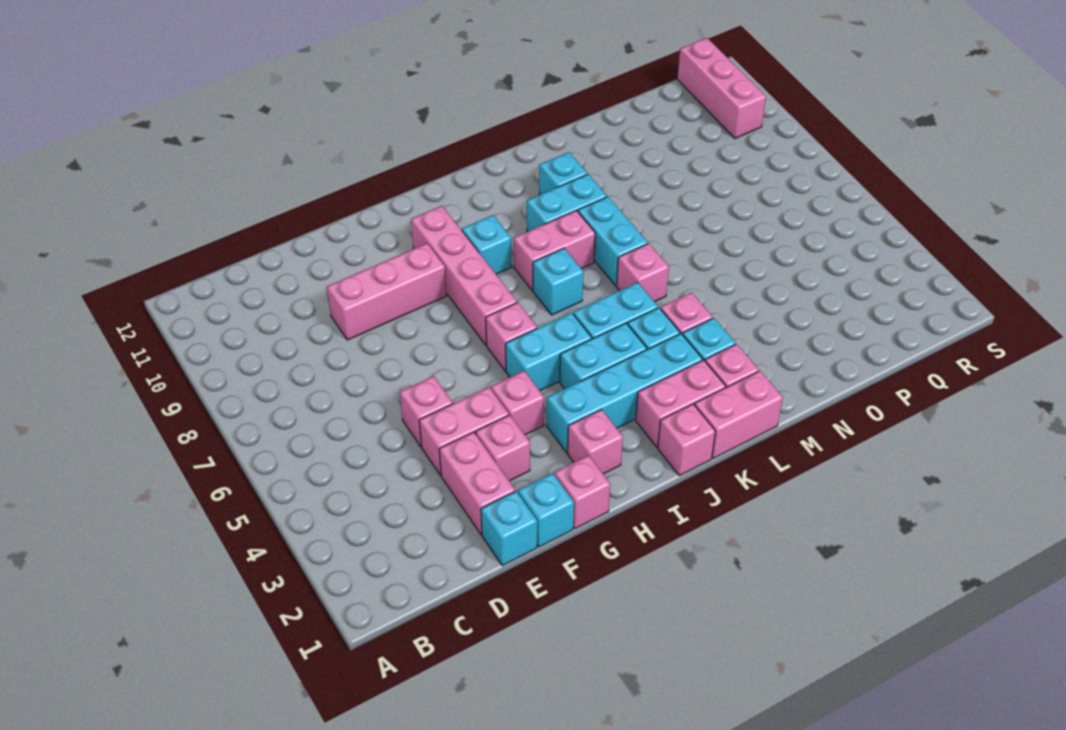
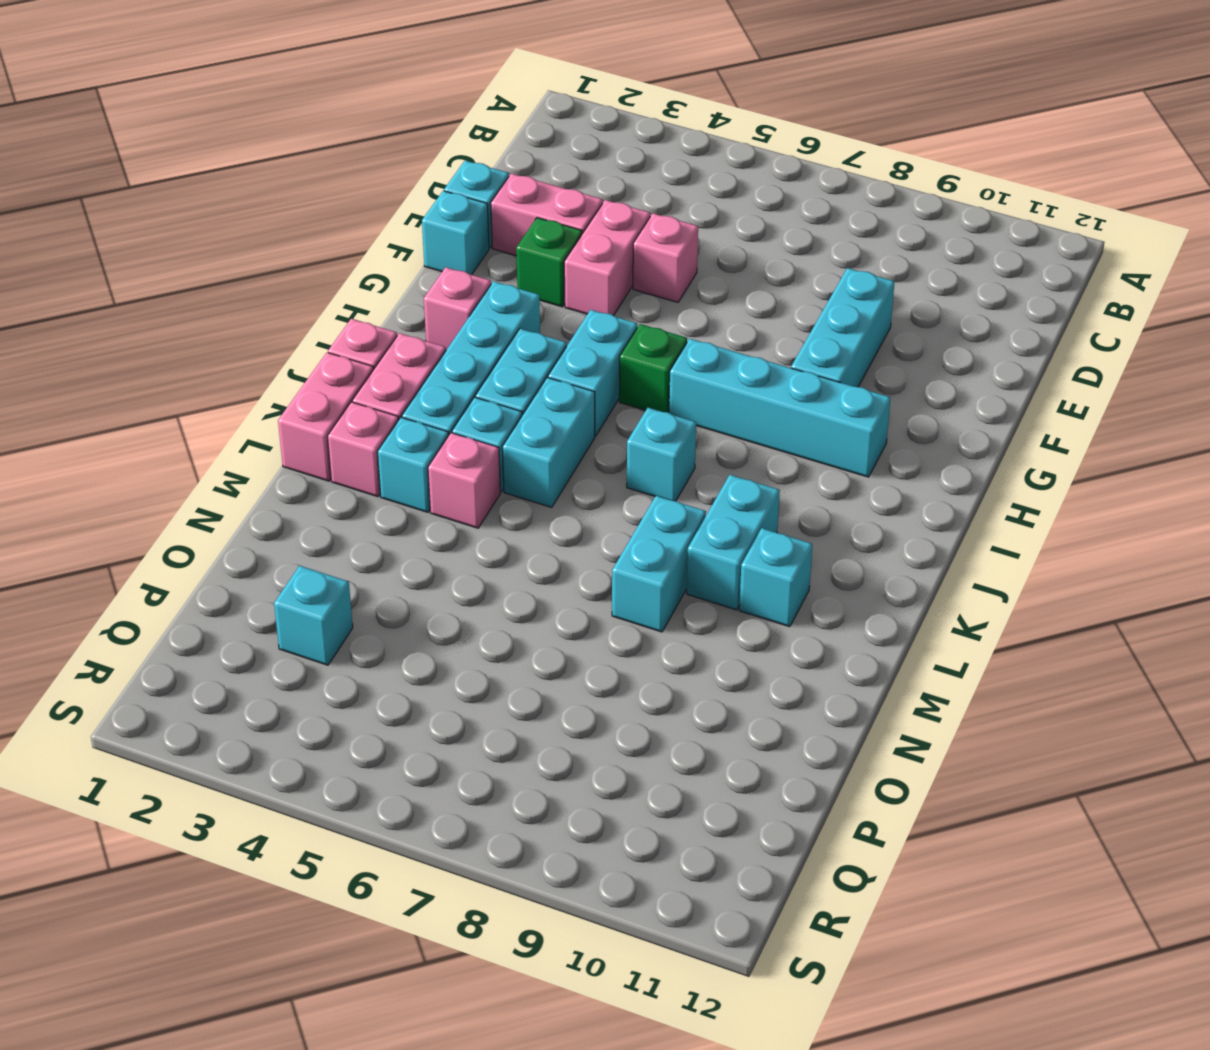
pink 1x3 brick [327,243,447,340] -> cyan 1x3 brick [791,268,894,387]
pink 1x1 brick [476,415,530,481] -> green 1x1 brick [516,218,582,307]
pink 1x1 brick [554,455,610,529] -> none
pink 1x1 brick [491,371,544,435] -> none
pink 1x1 brick [486,303,537,371] -> green 1x1 brick [619,324,687,413]
pink 1x4 brick [411,206,517,345] -> cyan 1x4 brick [669,339,891,477]
cyan 1x1 brick [462,215,512,274] -> cyan 1x1 brick moved to [274,566,353,665]
pink 1x2 brick [514,210,595,291] -> none
pink 1x1 brick [617,243,669,302] -> none
cyan 1x2 brick [578,197,648,286] -> cyan 1x2 brick turned to [612,496,706,632]
pink 1x3 brick [677,38,766,138] -> none

